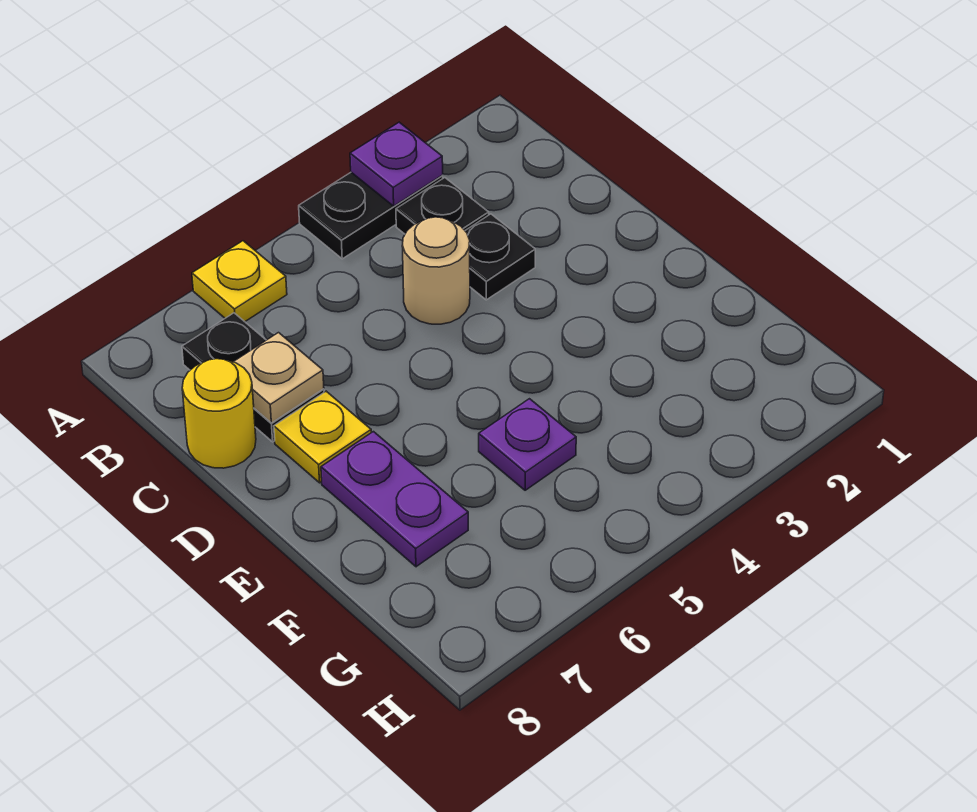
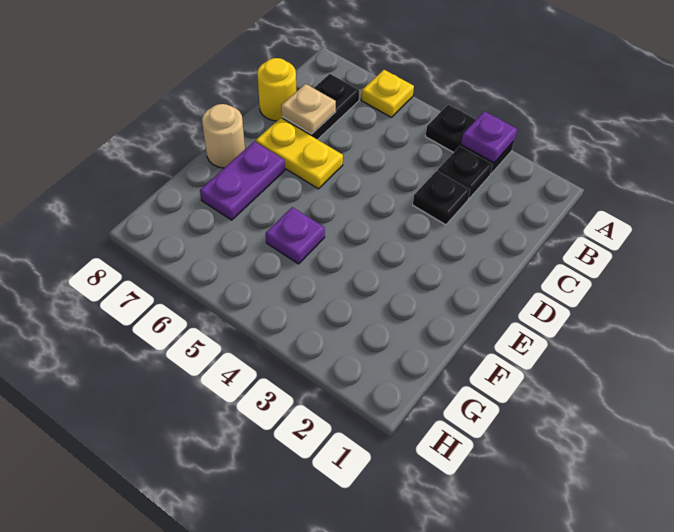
tan 1x1 round brick [402,217,470,324] -> tan 1x1 round brick moved to [202,104,245,168]
yellow 1x1 plate [274,391,371,483] -> yellow 1x2 plate [256,118,343,189]

